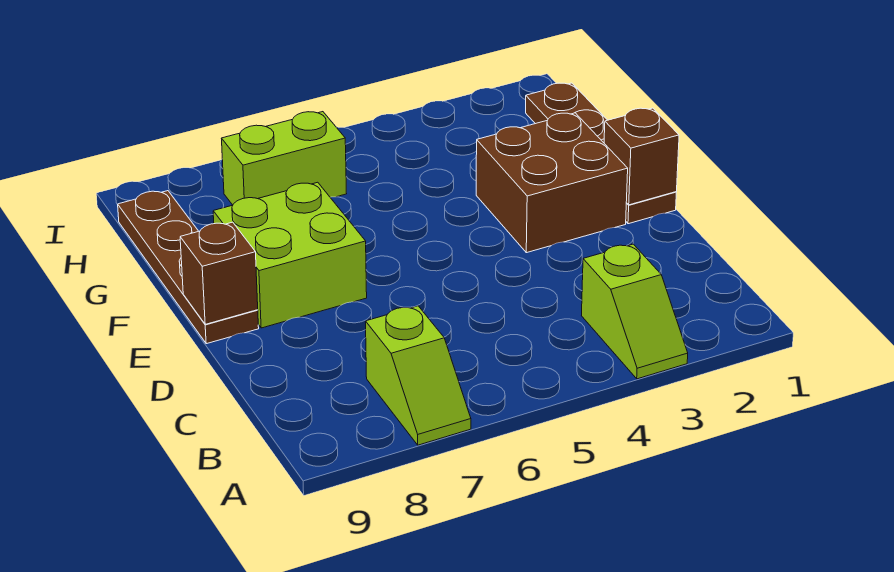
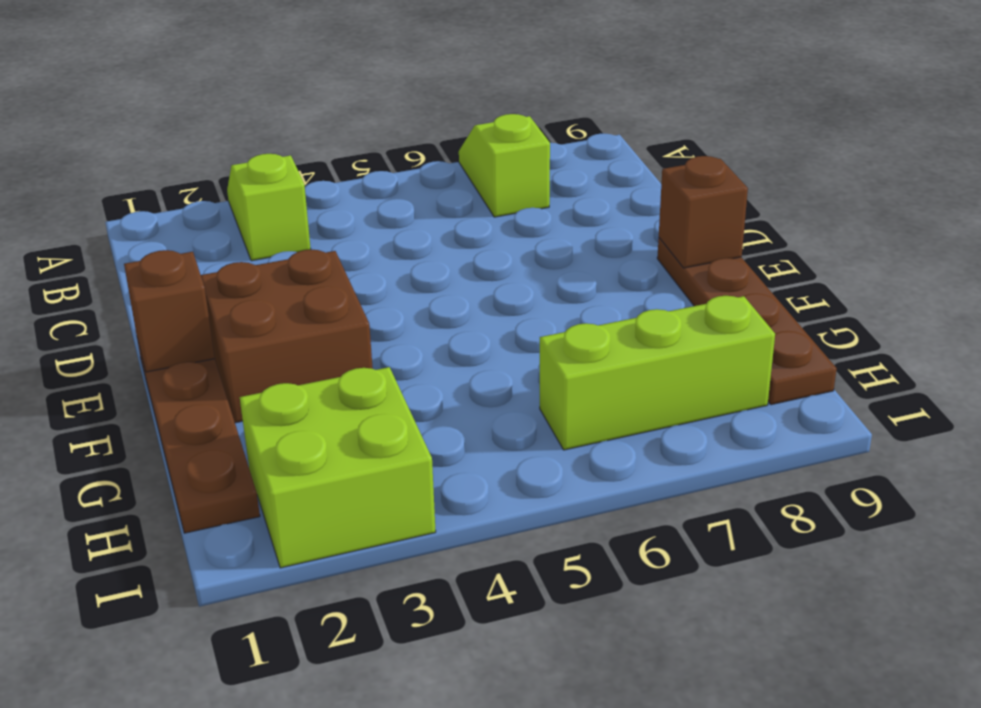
lime 2x2 brick [213,182,367,328] -> lime 2x2 brick moved to [240,367,436,568]
lime 1x2 brick [221,112,347,205] -> lime 1x3 brick [540,296,775,450]

